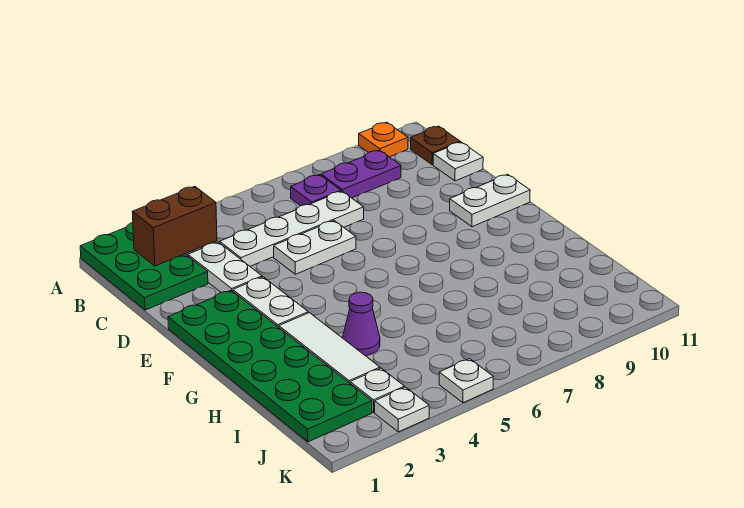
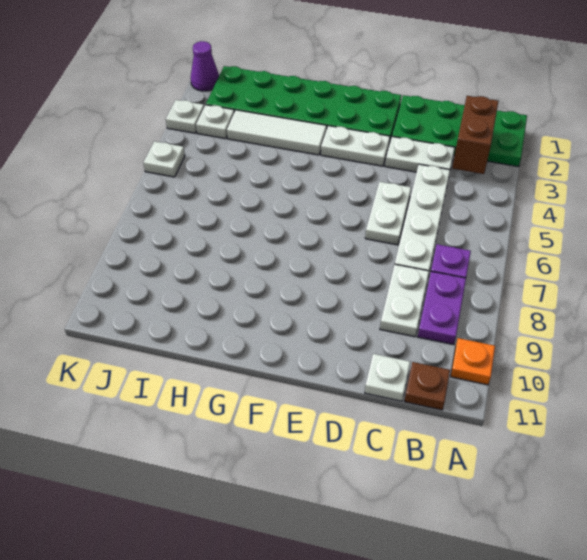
green 2x3 plate [80,223,208,310] -> green 2x4 plate [392,95,527,167]
white 1x2 plate [450,174,530,227] -> white 1x2 plate moved to [380,264,429,337]
purple 1x1 cone [342,292,380,356] -> purple 1x1 cone moved to [191,41,219,91]

